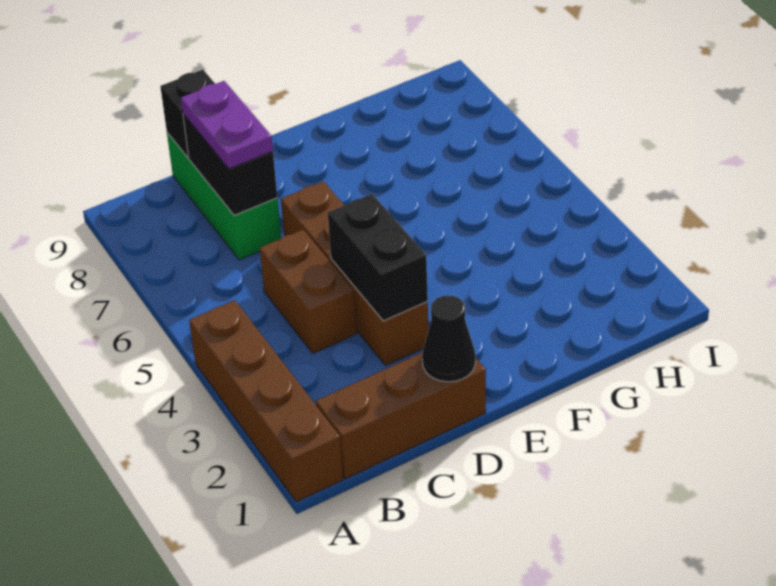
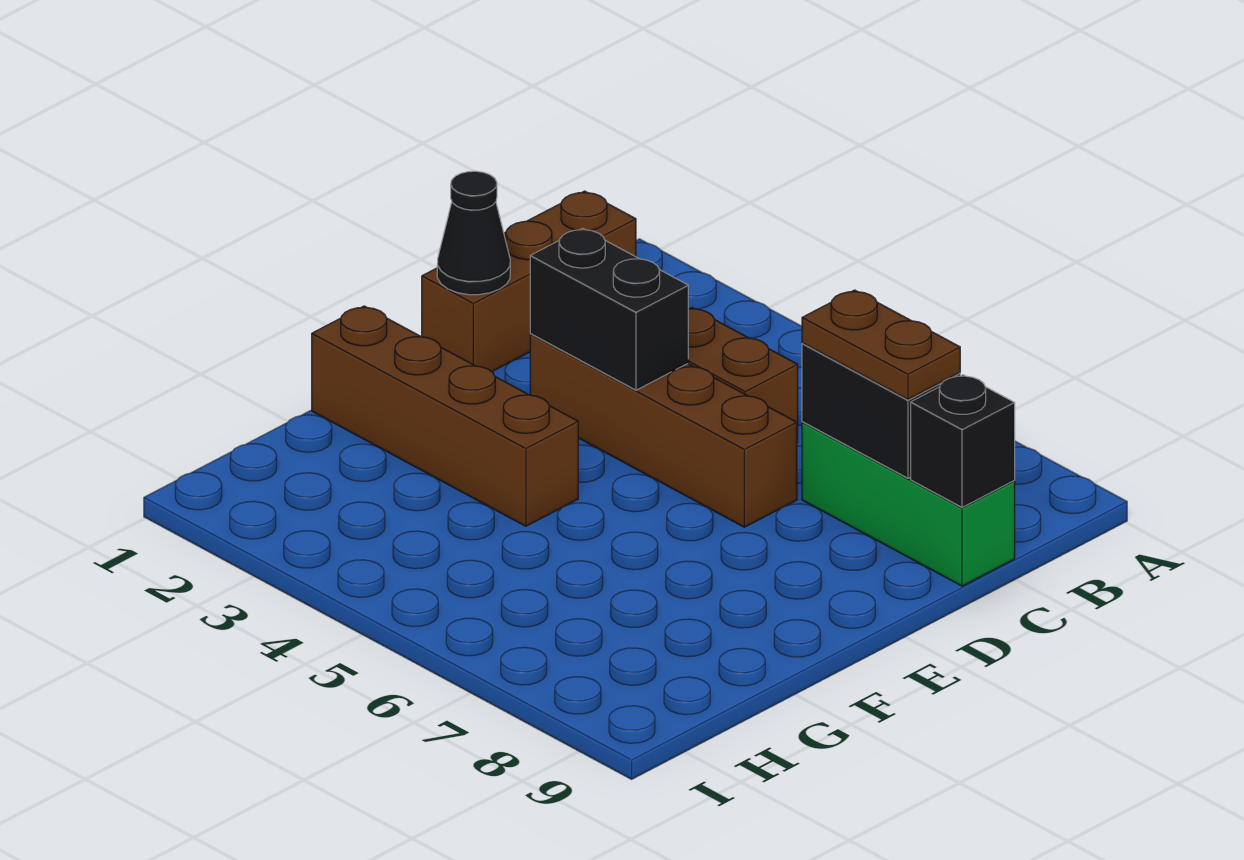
brown 1x4 brick [189,300,343,502] -> brown 1x4 brick moved to [312,306,578,526]
purple 1x2 plate [181,81,273,169] -> brown 1x2 plate [802,290,960,400]

